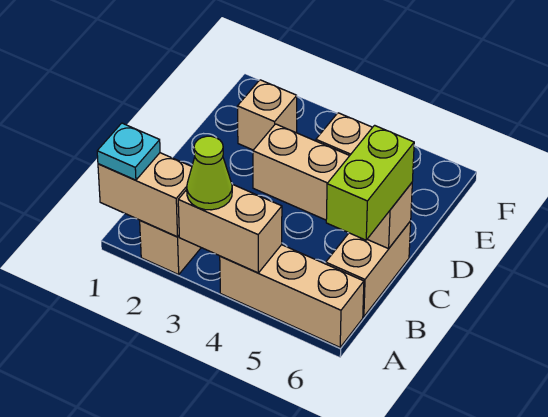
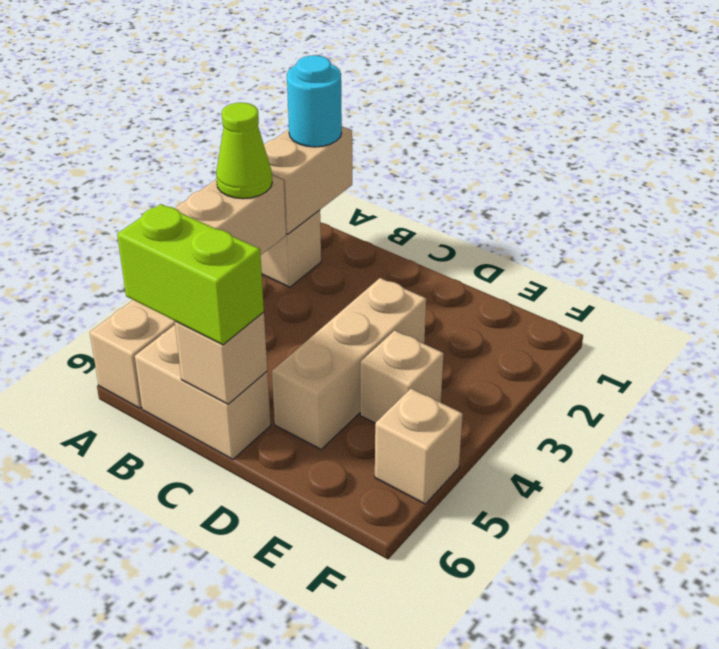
cyan 1x1 plate [97,123,160,180] -> cyan 1x1 round brick [287,55,342,147]
tan 1x1 brick [237,80,297,150] -> tan 1x1 brick moved to [375,389,463,504]

